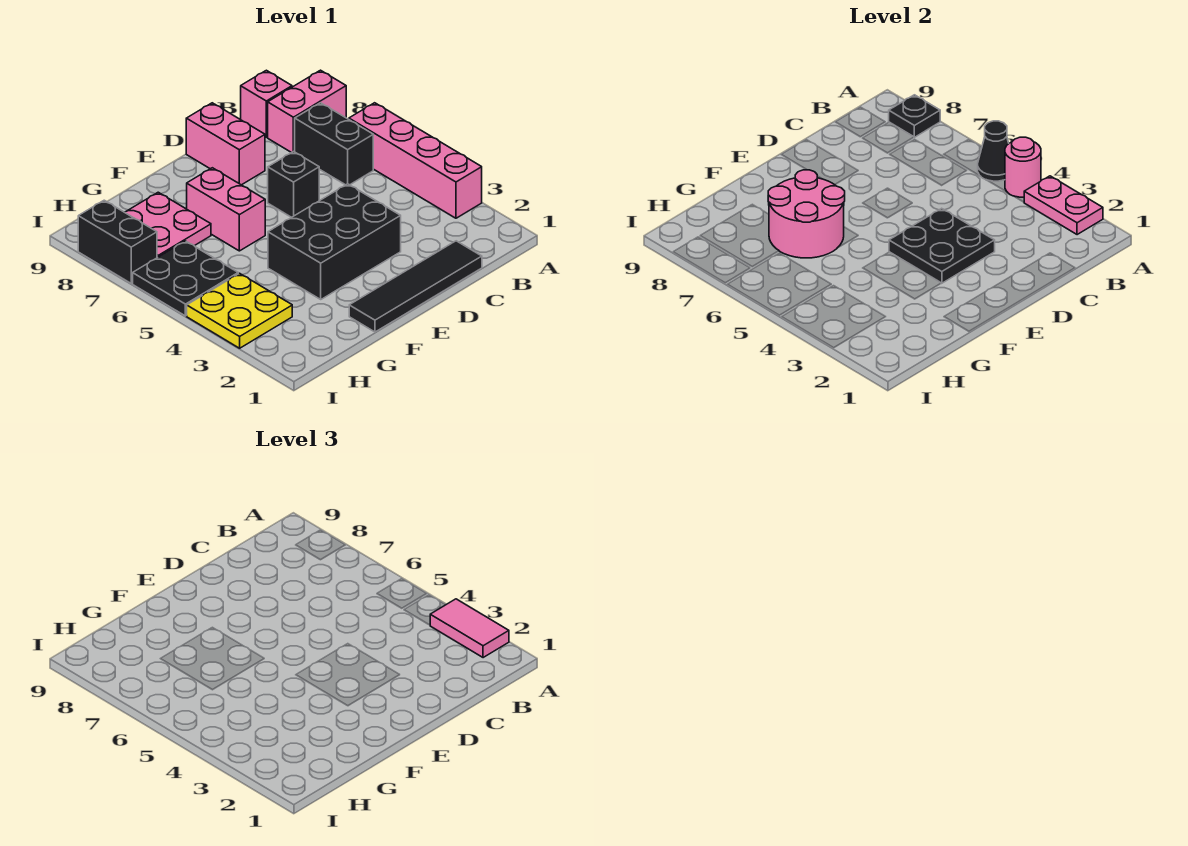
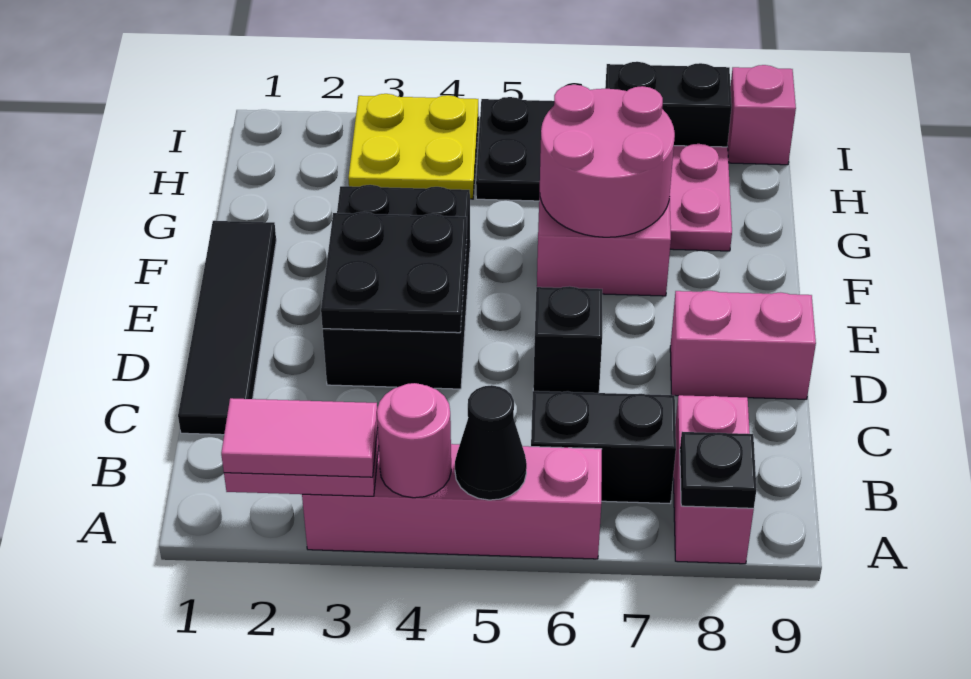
pink 1x1 brick [241,70,292,137] -> pink 1x1 brick moved to [728,65,796,165]

